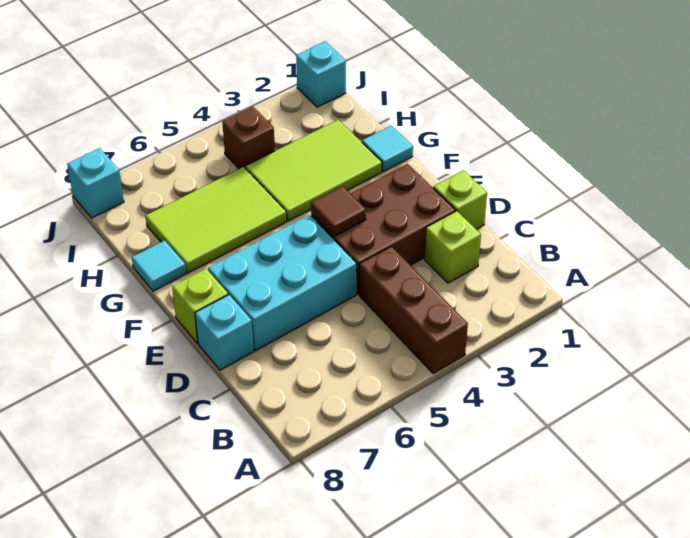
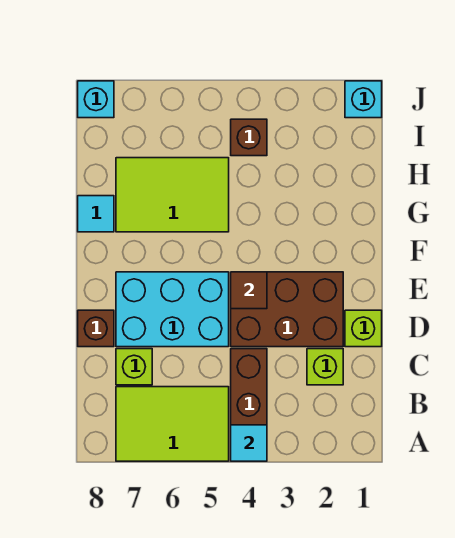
cyan 1x1 brick [195,295,254,370] -> brown 1x1 brick [78,310,114,347]
lime 1x1 brick [172,269,228,343] -> lime 1x1 brick moved to [116,349,152,385]
cyan 1x1 tile [362,126,413,172] -> cyan 1x1 tile moved to [231,425,267,461]
lime 2x3 tile [245,120,382,221] -> lime 2x3 tile moved to [116,387,229,461]

